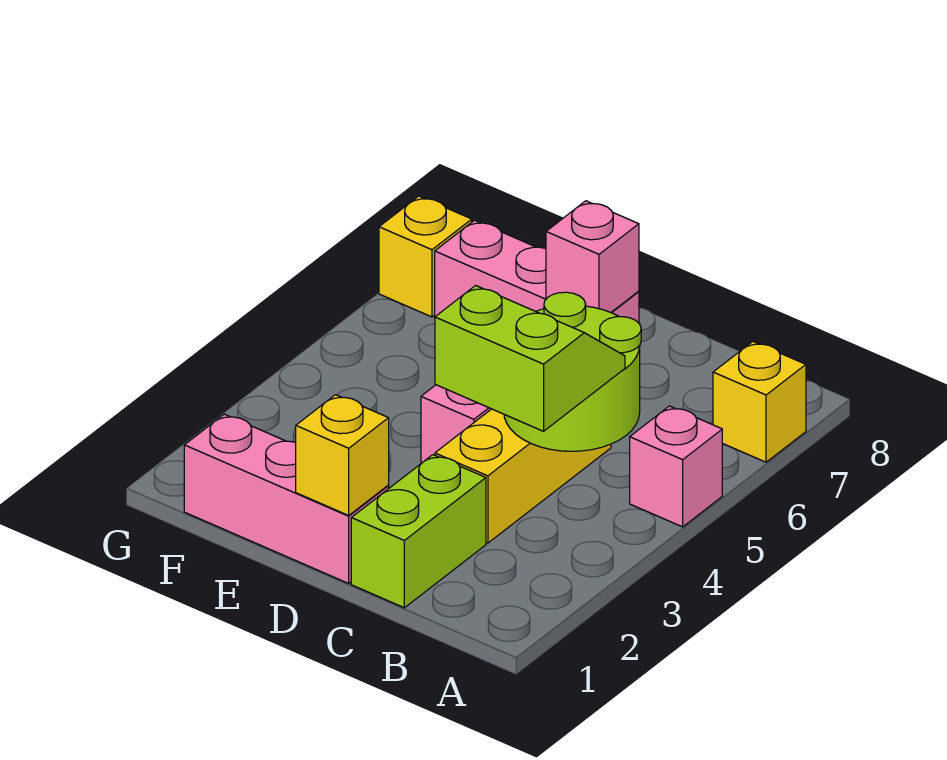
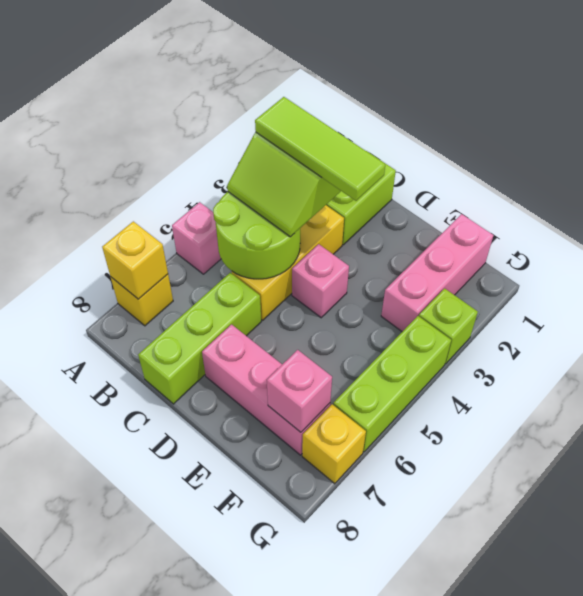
none -> lime 1x3 tile [255,97,385,201]
none -> lime 1x3 brick [138,273,261,404]
pink 1x3 brick [184,414,389,583] -> pink 1x3 brick turned to [381,214,493,332]
yellow 1x1 brick [296,395,389,515] -> yellow 1x1 brick moved to [102,221,168,299]
pink 1x1 brick [546,201,639,312] -> pink 1x1 brick moved to [267,350,332,432]
none -> lime 1x1 brick [419,288,478,364]
none -> lime 1x3 brick [333,316,451,452]

